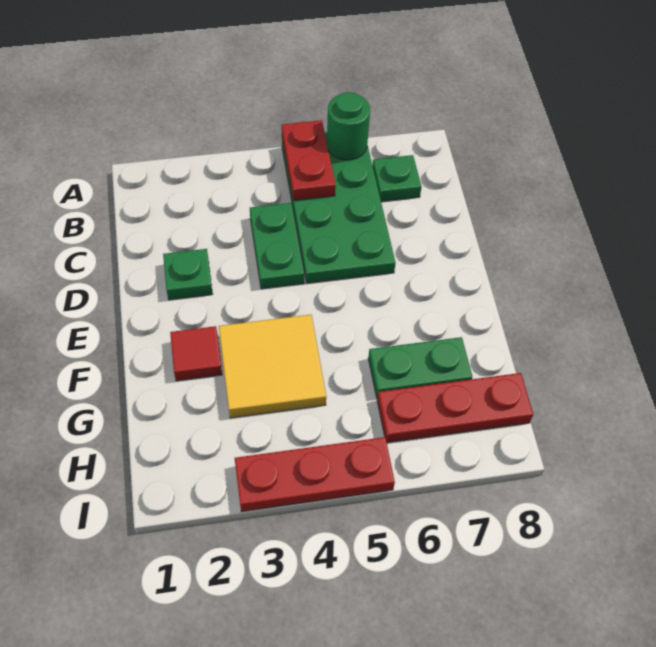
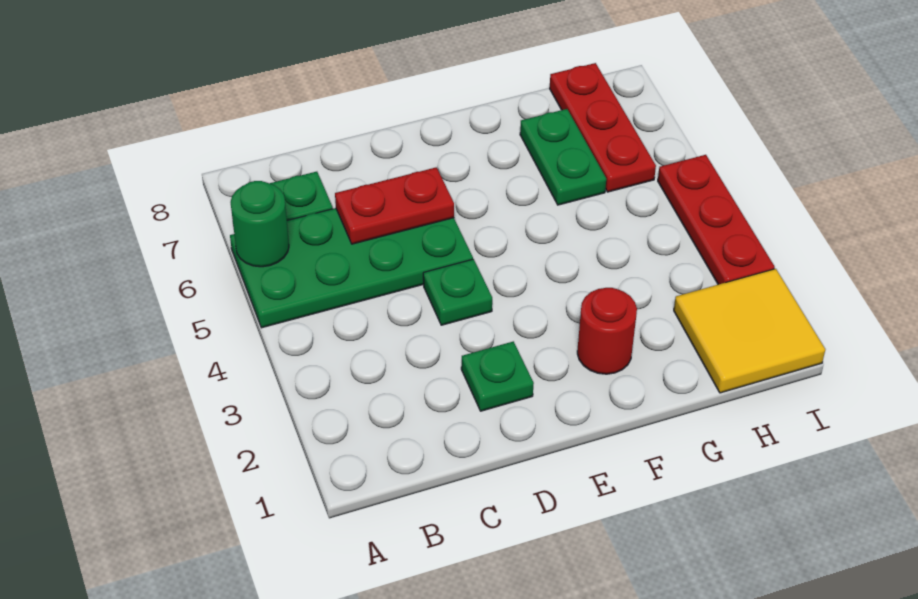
red 1x2 plate [282,120,336,201] -> red 1x2 plate moved to [335,167,454,244]
green 1x2 plate [250,203,304,289] -> green 1x1 plate [423,259,492,325]
red 1x1 tile [170,326,222,381] -> red 1x1 round brick [577,288,637,374]
yellow 2x2 tile [219,315,326,418] -> yellow 2x2 tile moved to [674,269,825,393]

